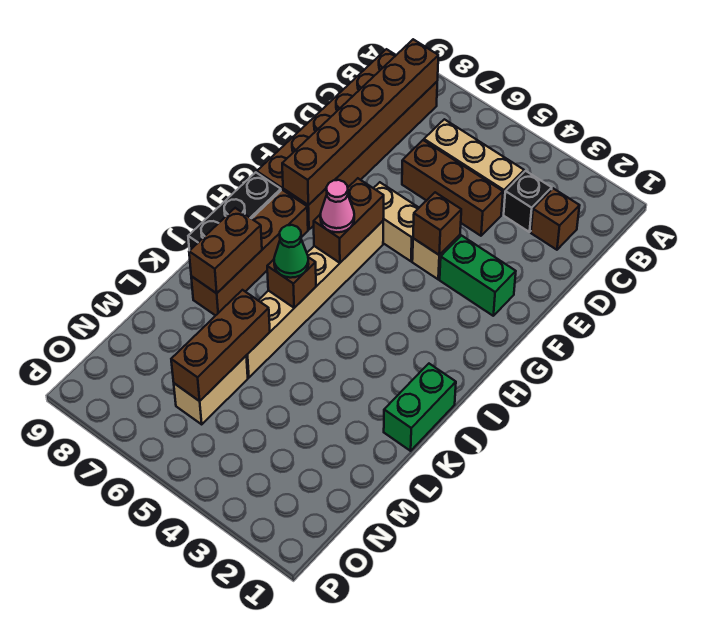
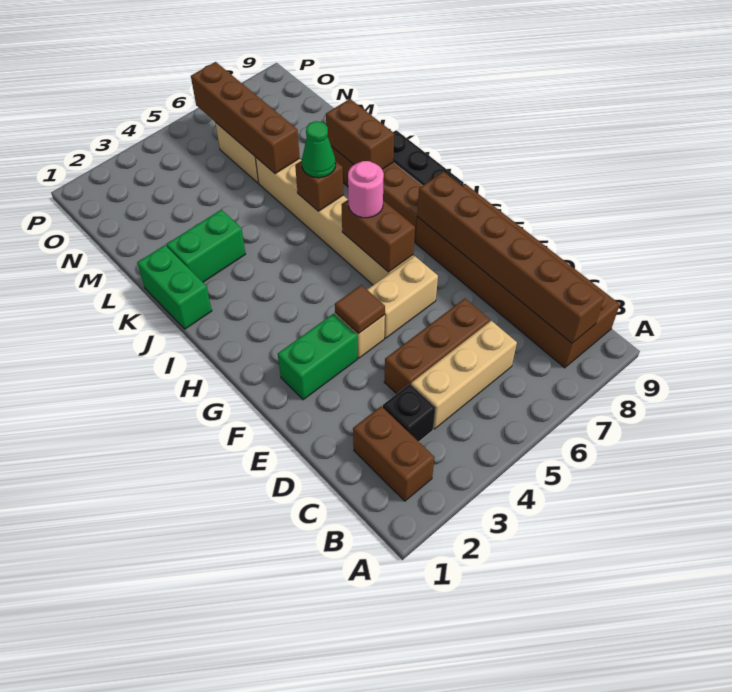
brown 1x1 brick [531,188,580,250] -> brown 1x2 brick [353,406,435,501]
brown 1x1 brick [413,192,461,255] -> brown 1x1 tile [335,285,385,334]
pink 1x1 cone [320,180,354,232] -> pink 1x1 round brick [348,161,384,218]
none -> green 1x2 brick [167,210,245,282]
brown 1x3 brick [171,290,270,401] -> brown 1x4 brick [191,62,300,174]

